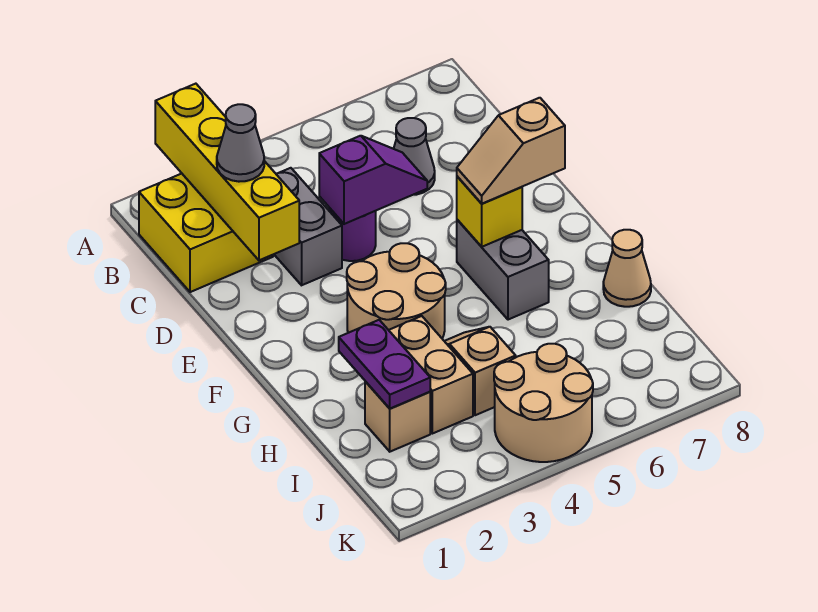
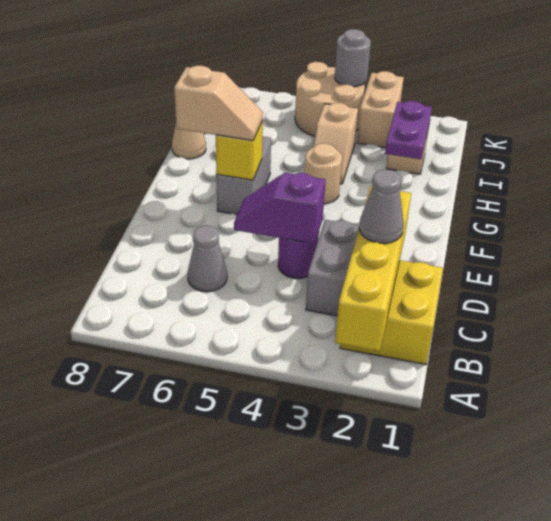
tan 2x2 round brick [347,243,446,338] -> tan 1x1 round brick [305,143,342,204]
tan 1x2 brick [389,316,473,434] -> tan 1x2 brick moved to [357,71,404,148]
none -> grey 1x1 round brick [335,29,371,87]

